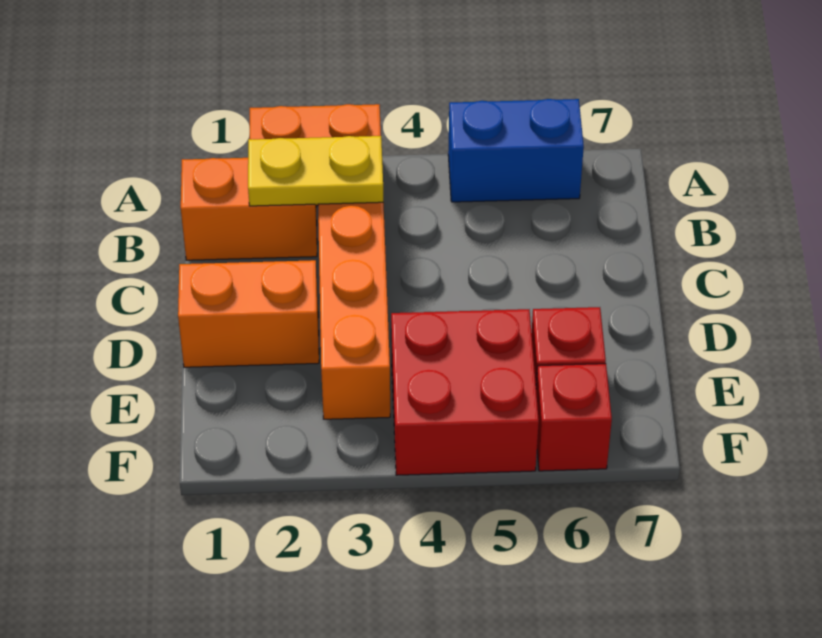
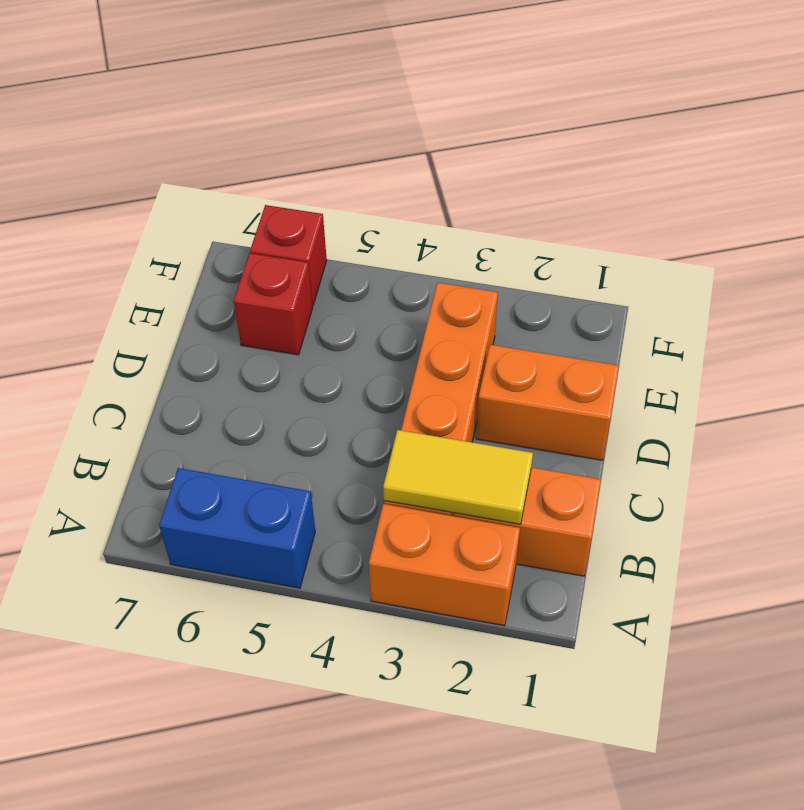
yellow 1x2 plate [248,136,383,206] -> yellow 1x2 tile [383,430,533,524]
red 2x2 brick [391,309,539,475] -> none

